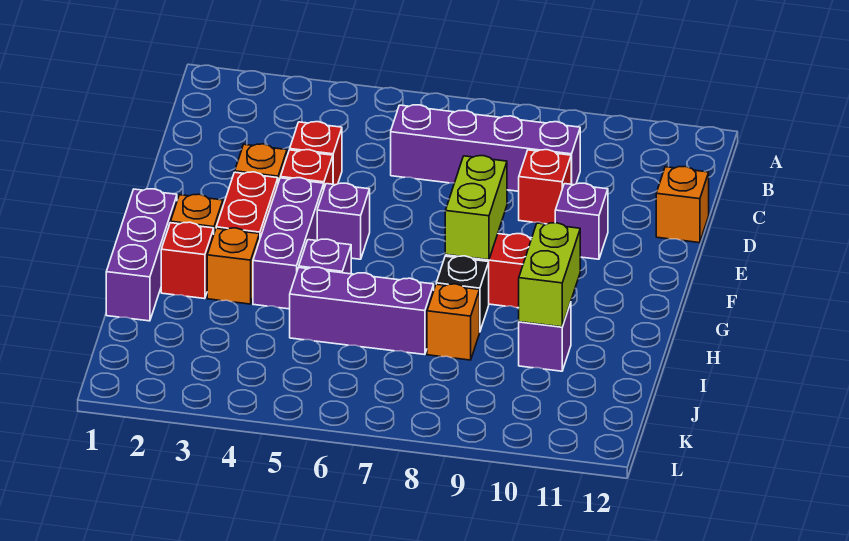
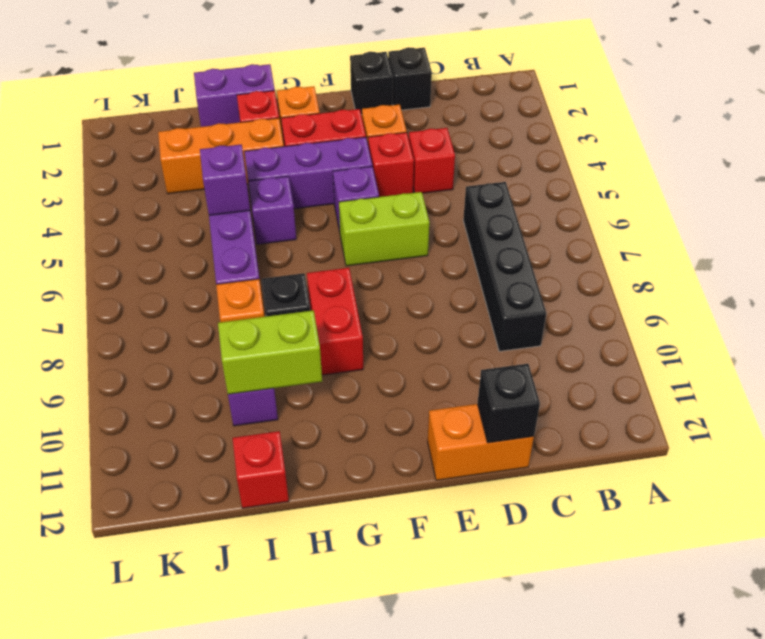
purple 1x4 brick [391,105,580,191] -> black 1x4 brick [463,182,546,351]
none -> black 1x1 brick [388,47,432,110]
red 1x1 brick [519,150,571,224] -> red 1x1 brick moved to [232,431,289,508]
orange 1x1 brick [656,167,709,243] -> orange 1x2 brick [428,404,534,480]
none -> black 1x1 brick [478,364,540,443]
none -> black 1x1 brick [350,52,393,115]
purple 1x1 brick [555,183,608,259] -> purple 1x1 brick moved to [200,145,250,215]
lime 1x2 brick [445,156,507,260] -> lime 1x2 brick moved to [339,192,429,266]
purple 1x3 brick [106,189,177,321] -> purple 1x2 brick [194,64,275,127]
orange 1x1 brick [207,228,260,304] -> orange 1x3 brick [158,118,284,194]

